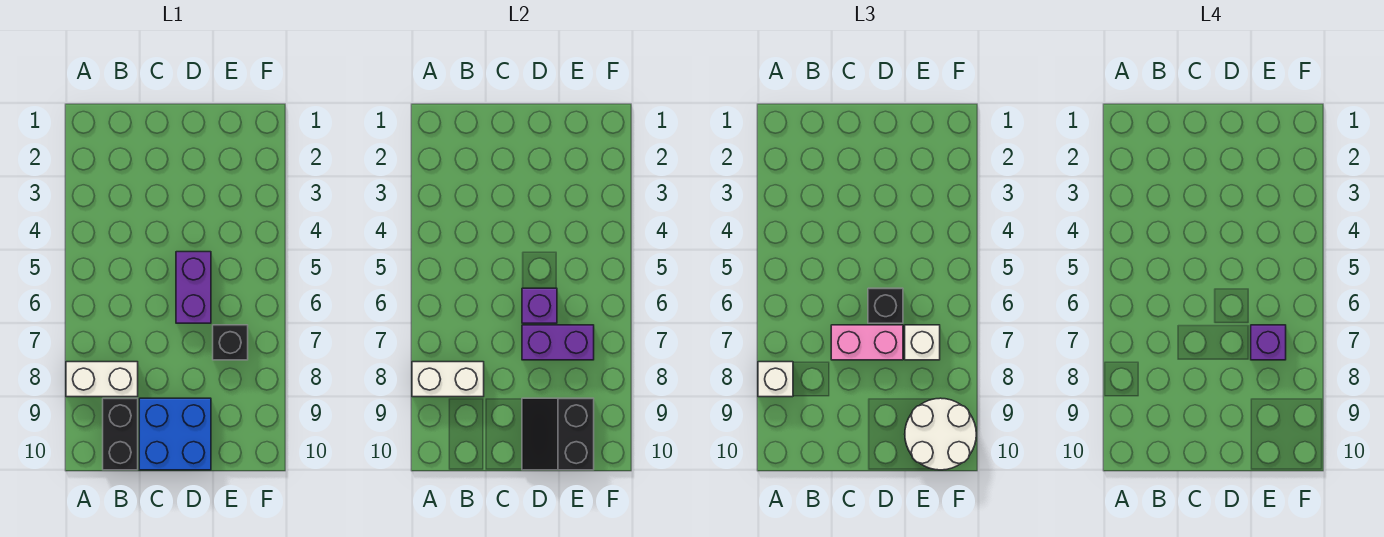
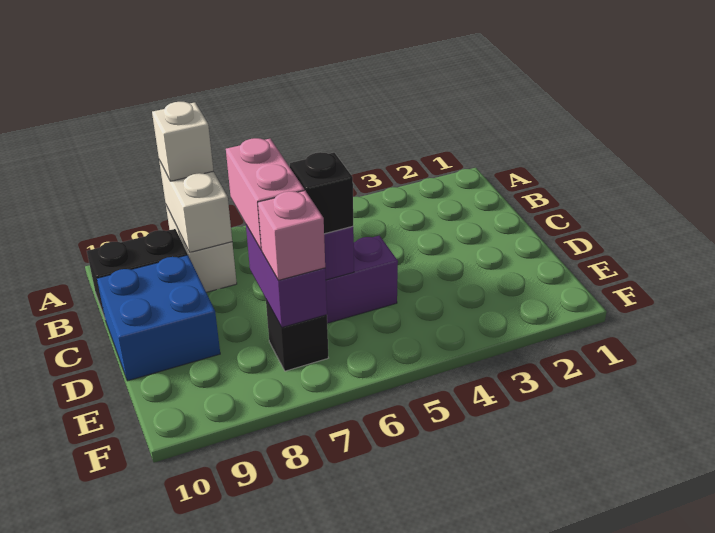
black 2x2 slope [522,398,594,470] -> none
white 1x1 brick [905,325,940,360] -> pink 1x1 brick [258,191,325,280]
purple 1x1 brick [1251,325,1286,360] -> none
white 2x2 round brick [905,398,976,470] -> none

